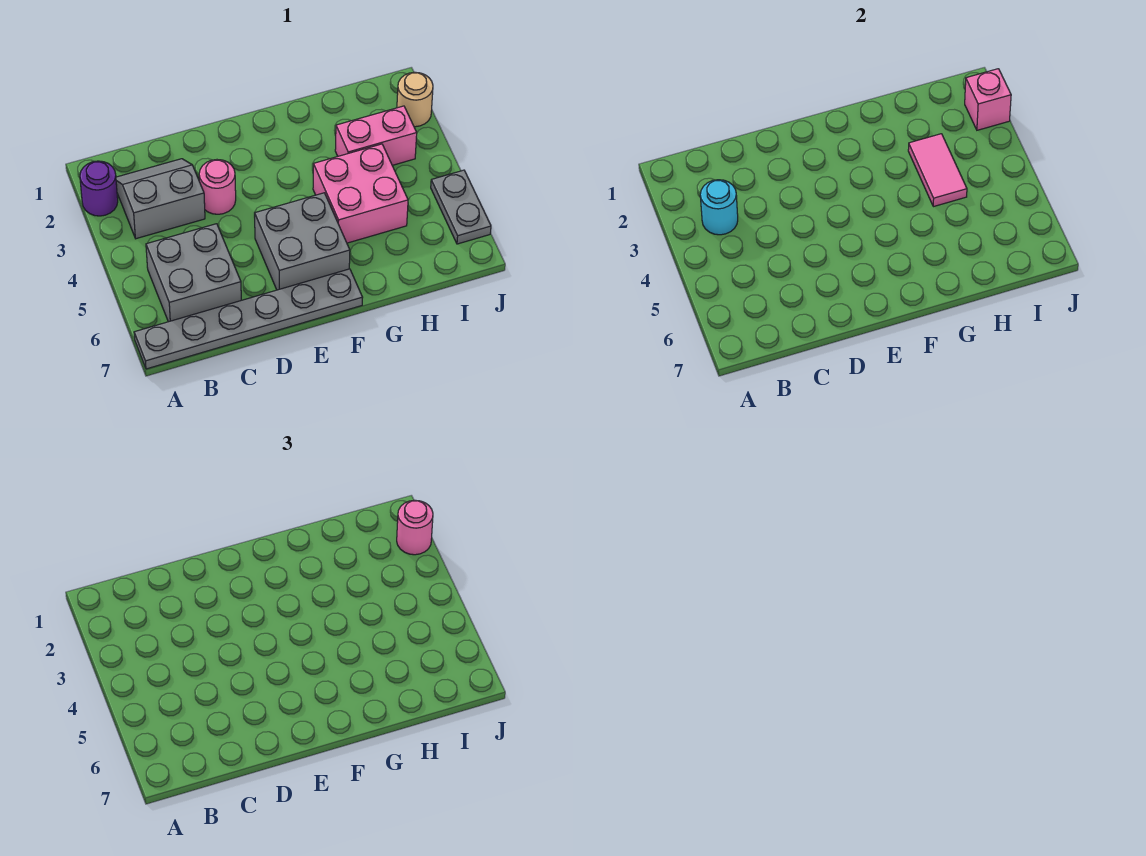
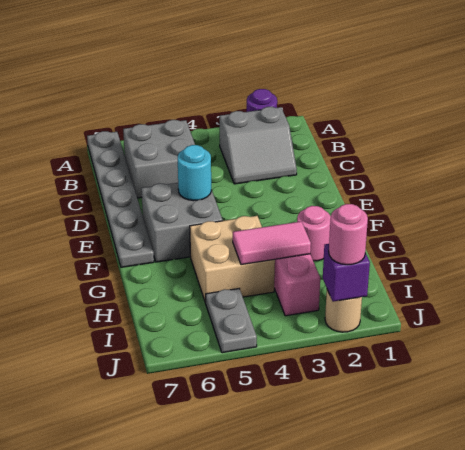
grey 2x2 slope [116,159,205,239] -> grey 2x2 slope turned to [220,107,297,184]
cyan 1x1 round brick [700,180,738,235] -> cyan 1x1 round brick moved to [178,145,211,201]
pink 1x1 round brick [199,160,236,214] -> pink 1x1 round brick moved to [297,206,331,261]
pink 2x2 brick [313,144,408,243] -> tan 2x2 brick [190,216,275,303]
pink 1x1 brick [965,69,1011,130] -> purple 1x1 brick [323,244,370,302]
grey 1x2 plate [431,170,491,244] -> grey 1x2 plate turned to [206,289,257,353]

